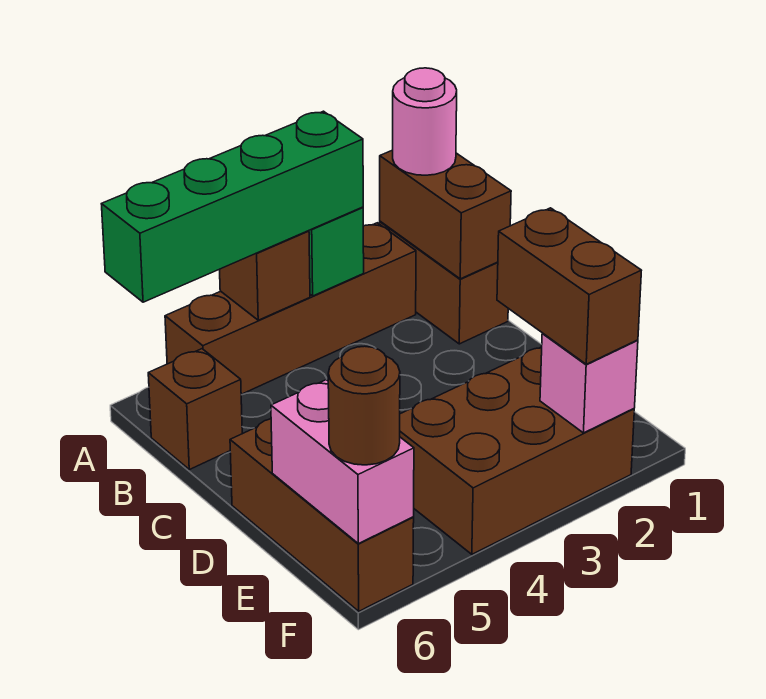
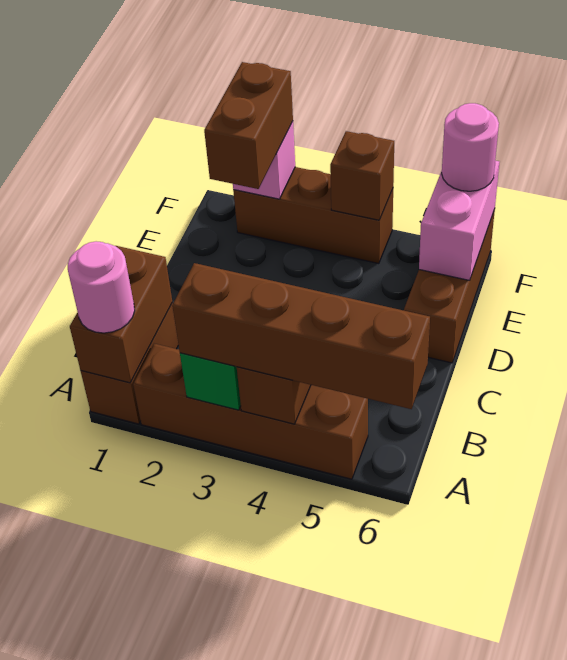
green 1x4 brick [102,111,363,302] -> brown 1x4 brick [172,263,430,409]
brown 1x1 brick [148,349,242,470] -> brown 1x1 brick moved to [330,131,394,220]
brown 2x3 brick [400,347,634,554] -> brown 1x3 brick [233,167,393,264]
brown 1x1 round brick [328,346,400,465] -> pink 1x1 round brick [442,103,499,191]

